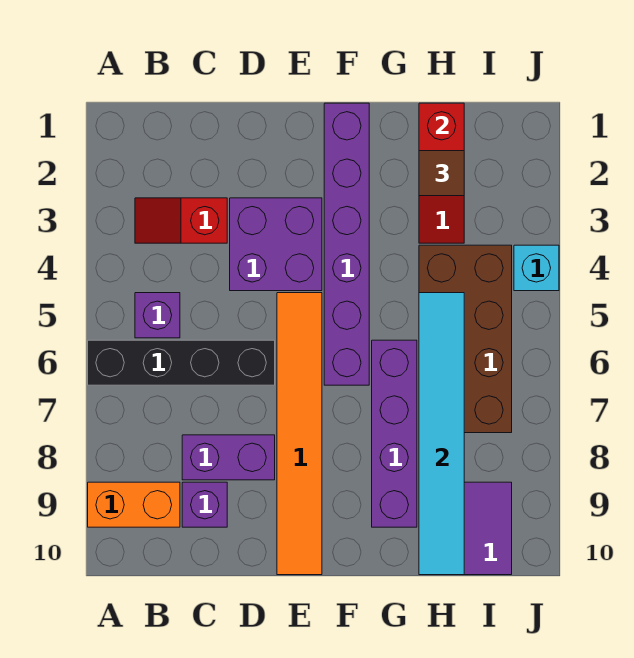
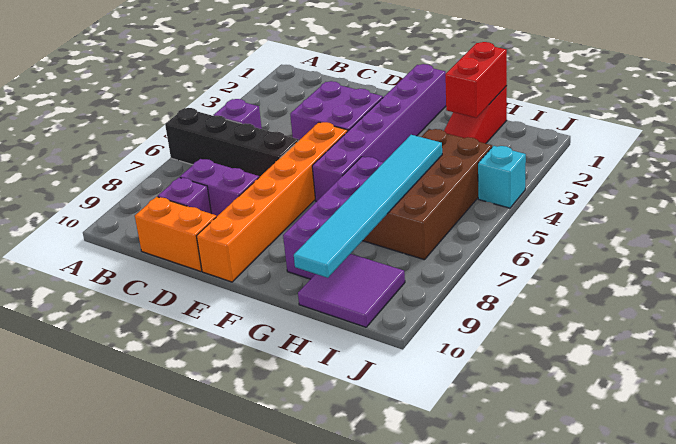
orange 1x2 brick [88,482,180,527] -> orange 1x2 brick moved to [135,197,216,271]
red 1x2 slope [135,198,227,243] -> none
orange 1x6 tile [277,293,322,575] -> orange 1x6 brick [197,122,348,282]
brown 1x1 tile [419,151,464,196] -> none

